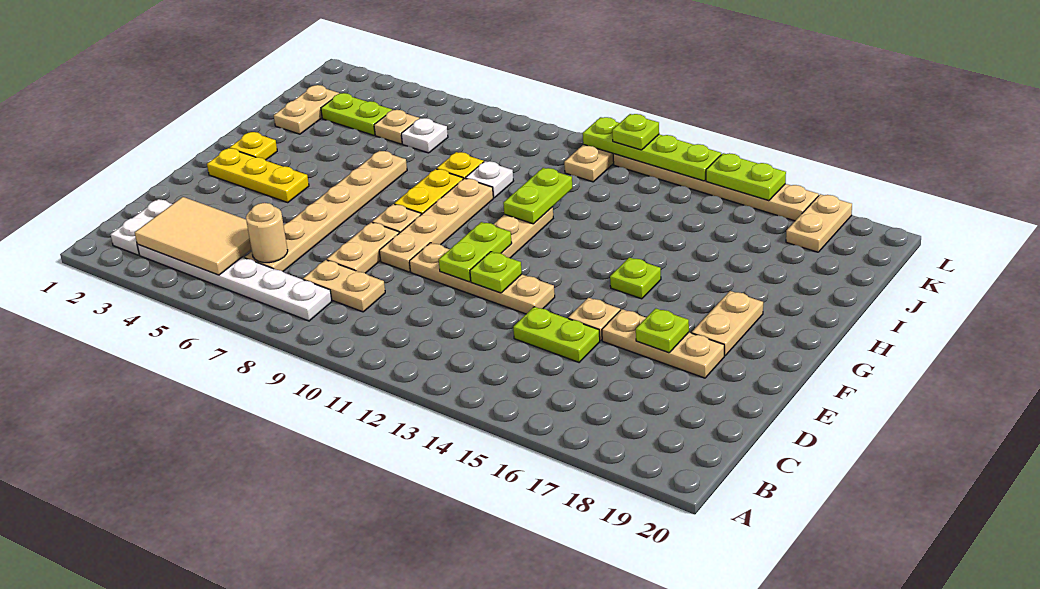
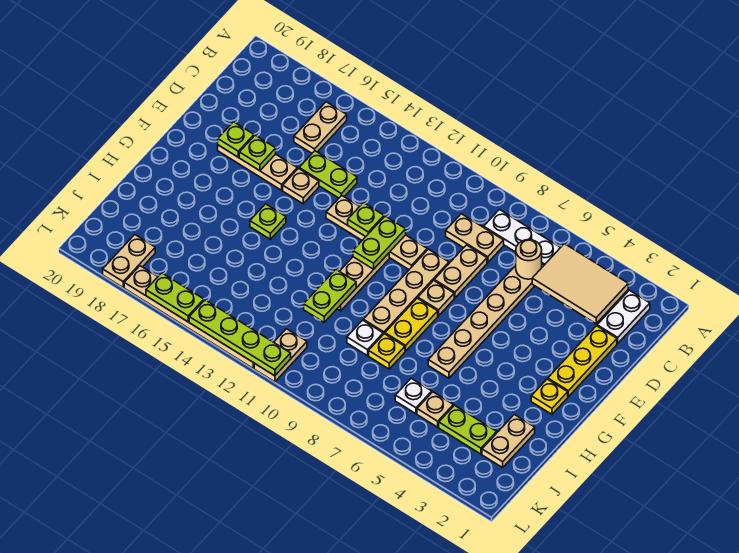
yellow 1x3 plate [207,148,309,203] -> yellow 1x3 plate turned to [548,326,617,397]
tan 1x2 plate [692,291,763,356] -> tan 1x2 plate moved to [294,102,347,153]
lime 1x1 plate [612,114,659,150] -> lime 1x1 plate moved to [218,122,254,157]

